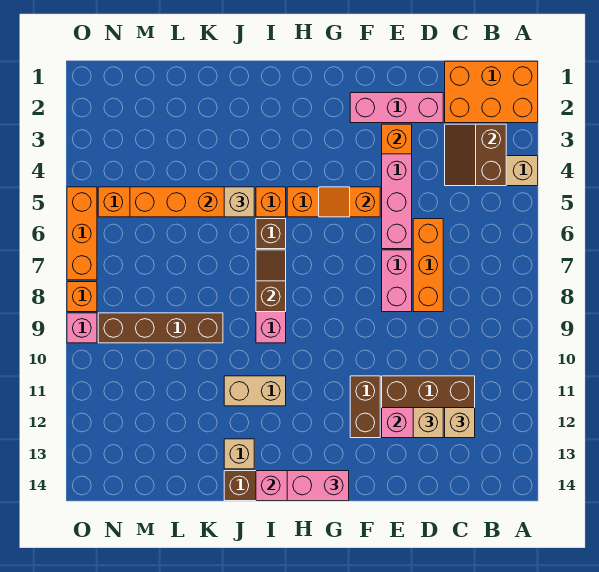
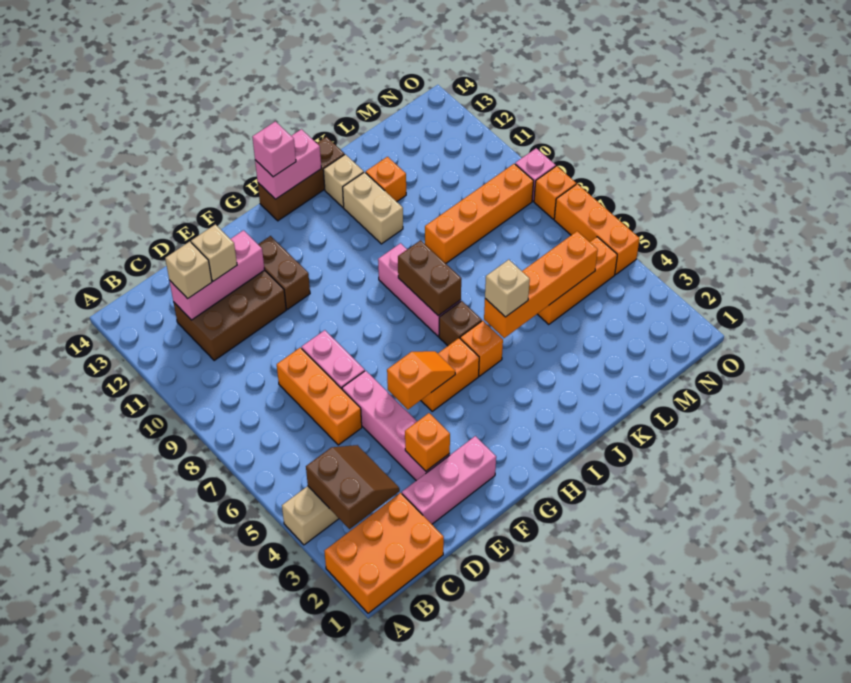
pink 1x2 brick [287,471,349,501] -> pink 1x1 brick [252,122,296,177]
brown 1x2 slope [256,250,286,312] -> brown 1x2 brick [398,240,461,316]
tan 1x2 brick [224,376,286,406] -> tan 1x2 brick turned to [343,172,403,244]
brown 1x4 brick [98,313,223,343] -> orange 1x4 brick [425,164,534,263]
none -> orange 1x1 brick [366,157,406,202]

